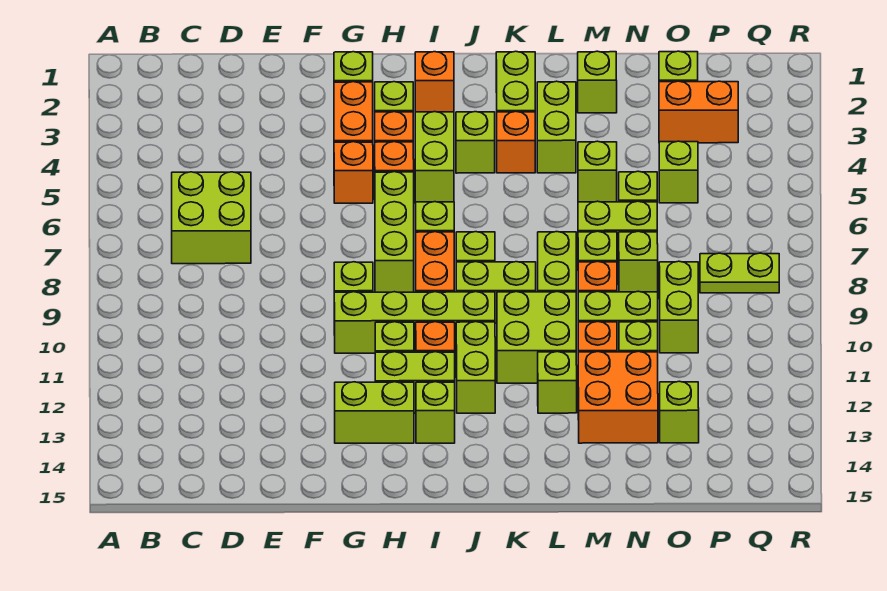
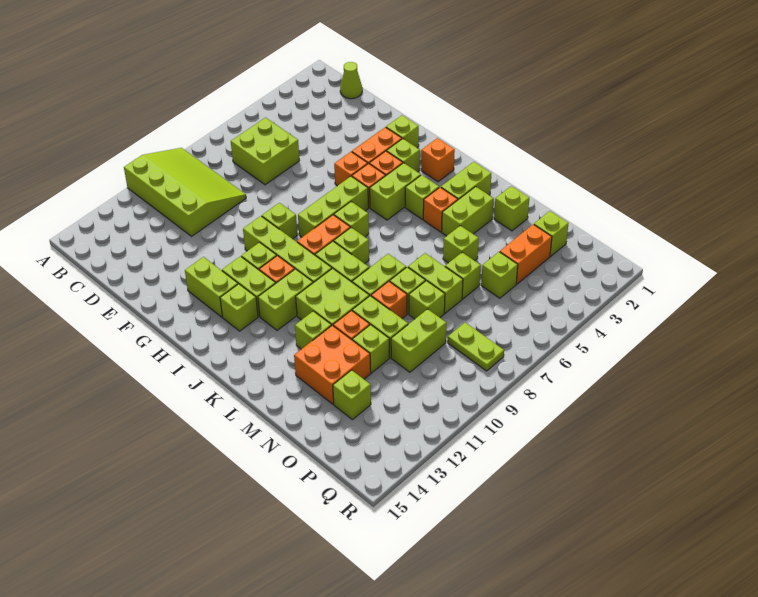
none -> lime 3x4 slope [124,148,246,236]
none -> lime 1x1 cone [340,62,362,99]
orange 1x2 brick [659,81,738,143] -> orange 1x2 brick turned to [500,224,552,284]

